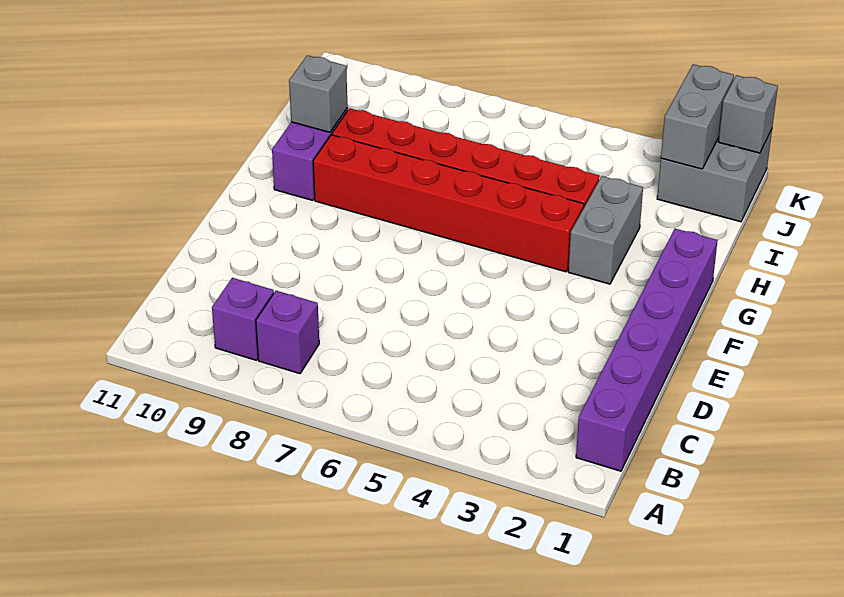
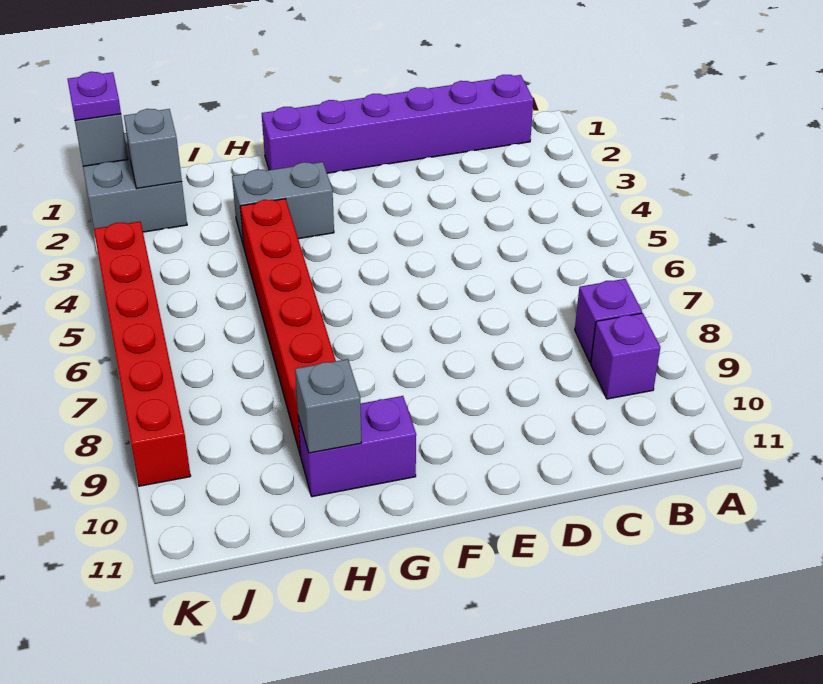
red 1x6 brick [313,135,584,272] -> red 1x6 brick moved to [94,222,191,486]
grey 1x2 brick [661,64,734,169] -> grey 1x1 brick [124,109,182,188]
none -> purple 1x1 plate [68,72,121,121]

